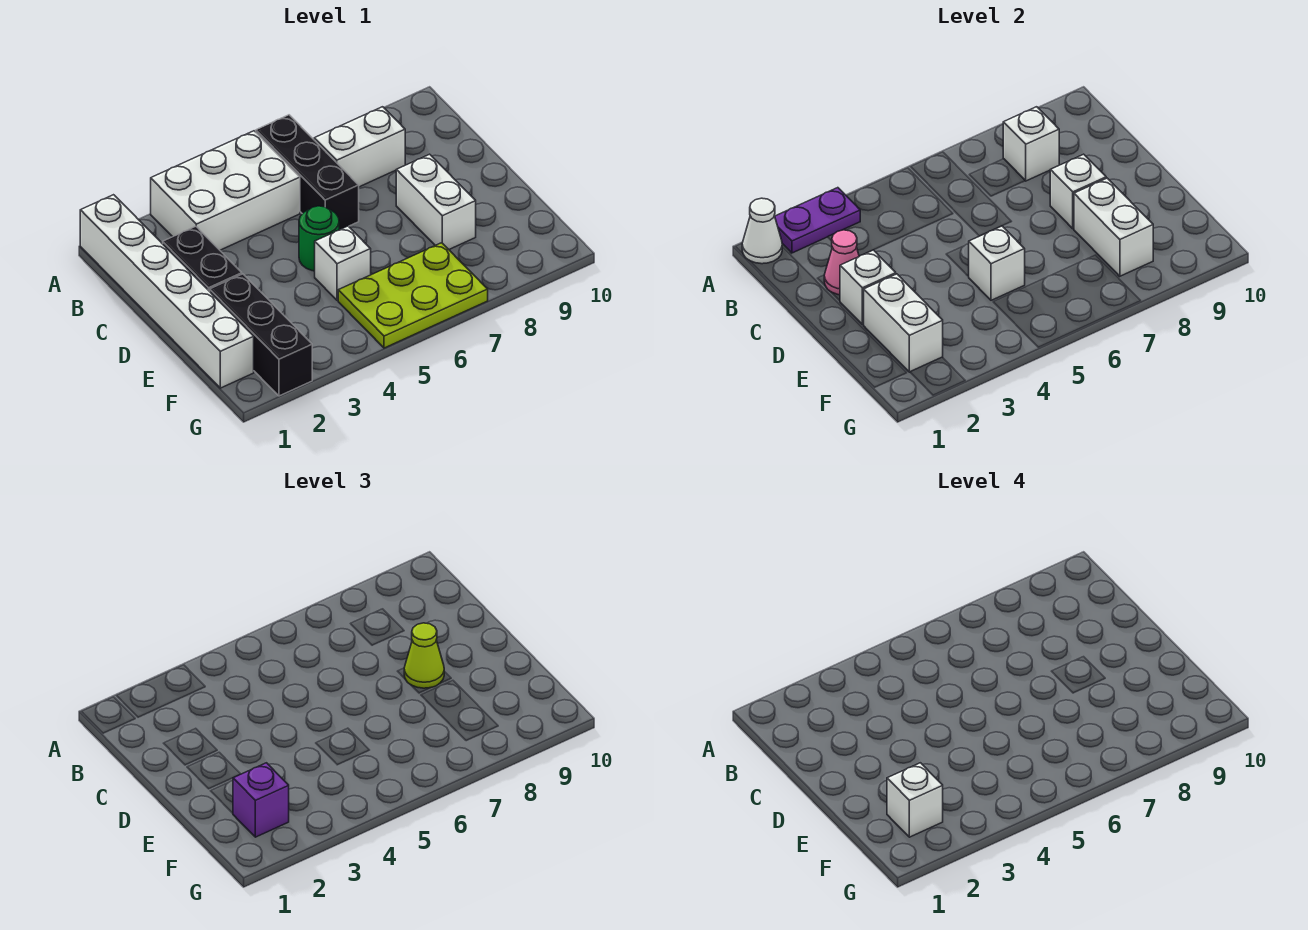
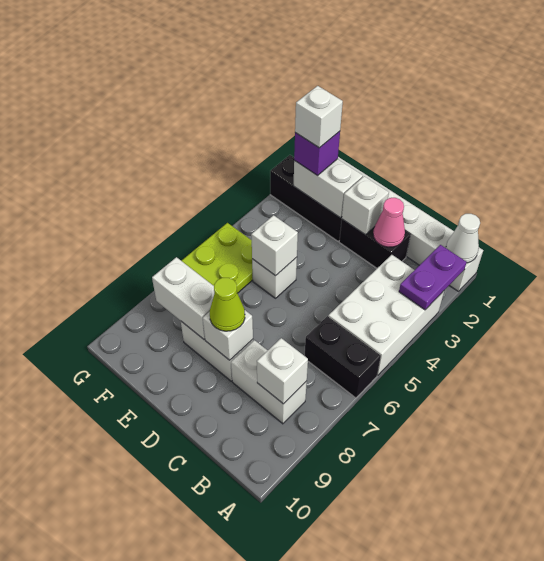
black 1x3 brick [256,115,359,230] -> black 1x2 brick [305,316,381,398]
white 1x2 brick [314,107,405,187] -> white 1x2 brick turned to [231,340,307,424]
green 1x1 round brick [299,206,339,271] -> none

